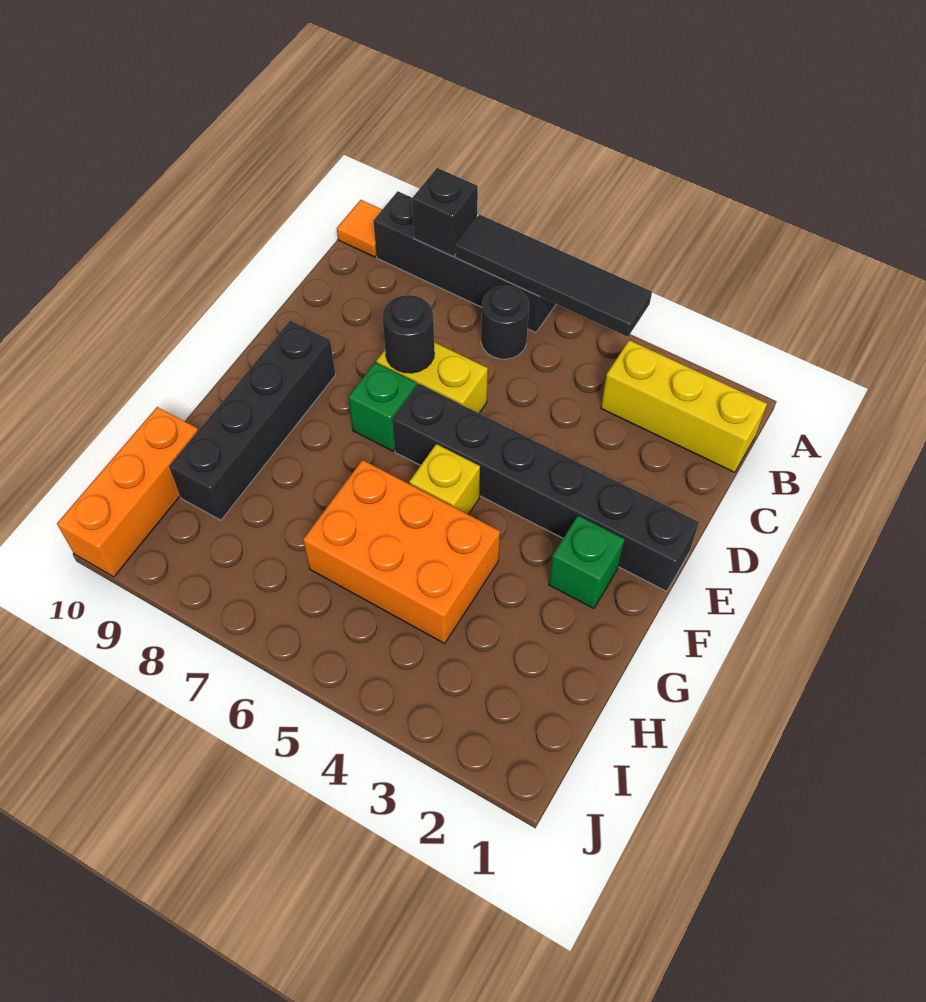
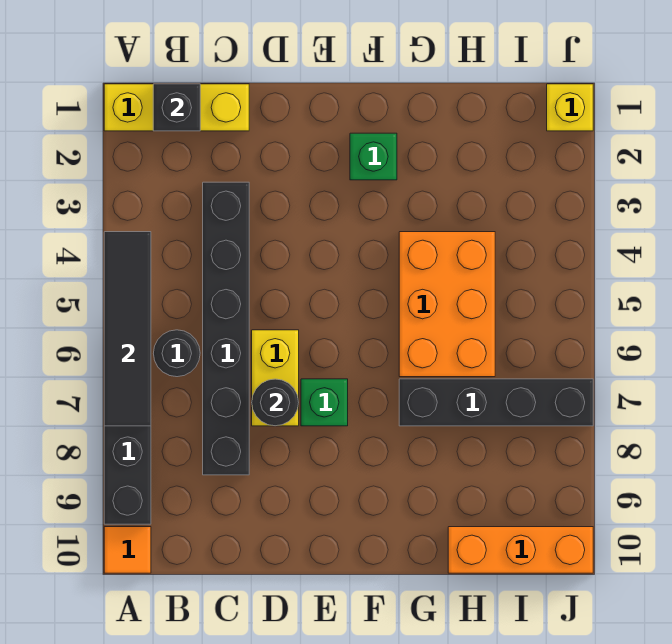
black 1x1 brick [412,168,478,257] -> black 1x1 brick moved to [153,84,200,131]
yellow 1x3 brick [601,340,767,472] -> yellow 1x3 brick turned to [104,84,249,131]
black 1x6 brick [392,384,699,591] -> black 1x6 brick moved to [203,182,249,475]
black 1x4 brick [169,320,335,520] -> black 1x4 brick moved to [399,379,593,426]
yellow 1x1 brick [409,444,480,514] -> yellow 1x1 brick moved to [547,84,593,131]

